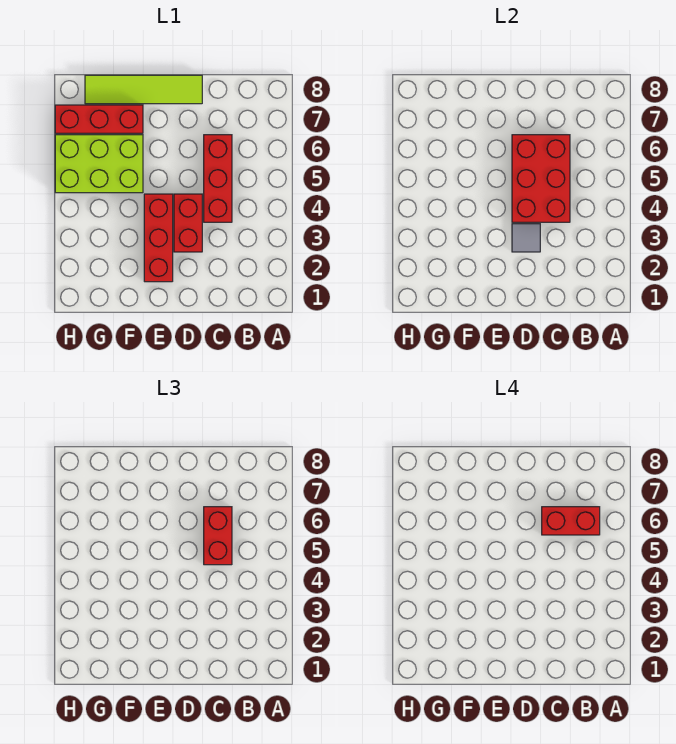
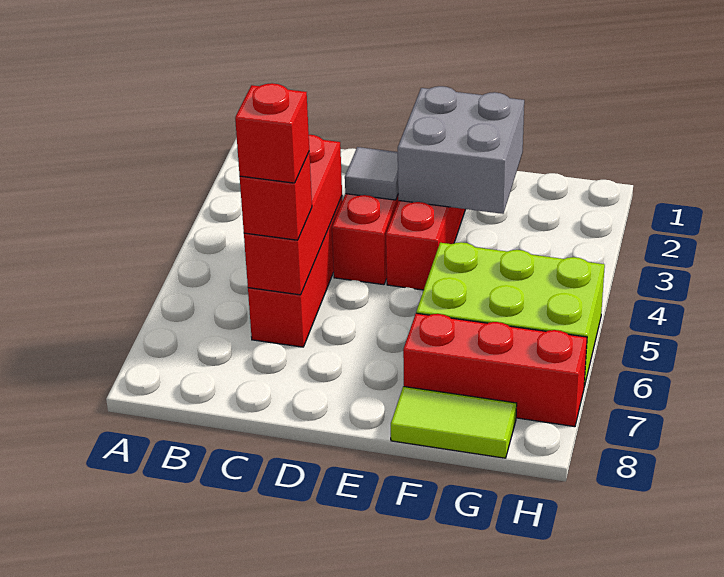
red 1x2 brick [542,507,600,535] -> red 1x1 brick [235,83,309,183]
red 2x3 brick [512,135,570,222] -> red 1x3 brick [244,135,342,295]
red 1x2 brick [204,507,232,565] -> red 1x1 brick [240,153,312,240]
lime 1x4 tile [85,75,202,104] -> lime 1x2 tile [391,386,517,458]
none -> grey 2x2 brick [398,86,524,214]

